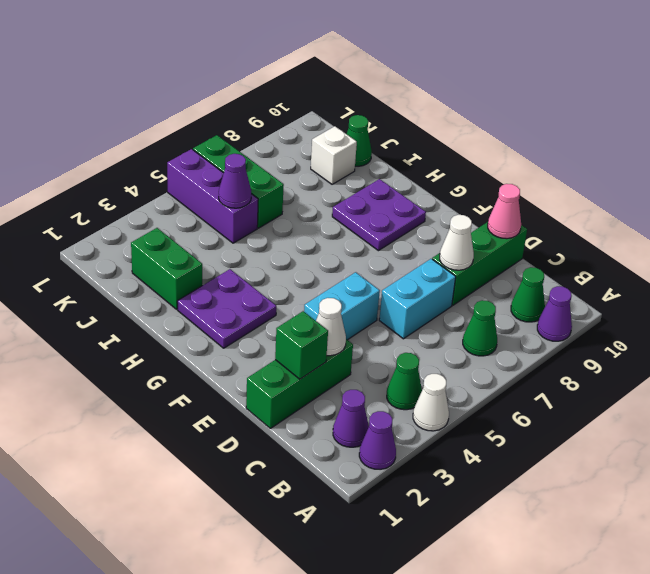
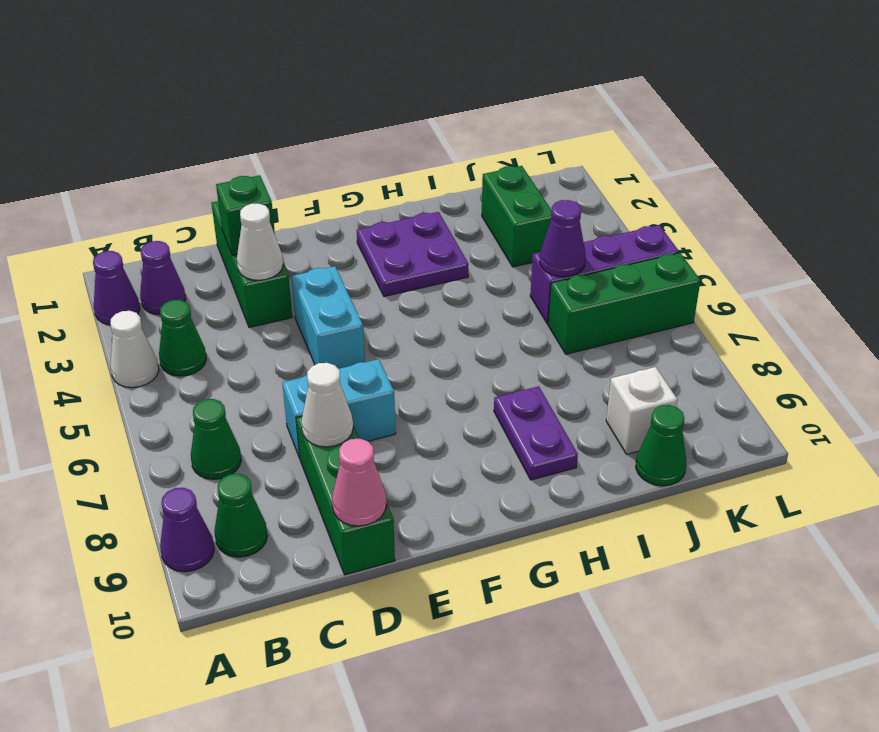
cyan 1x2 brick [379,259,456,339] -> cyan 1x2 brick turned to [282,359,396,458]
purple 2x2 plate [332,179,426,251] -> purple 1x2 plate [494,386,578,480]
green 1x2 brick [131,228,202,309] -> green 1x2 brick turned to [482,166,552,267]

